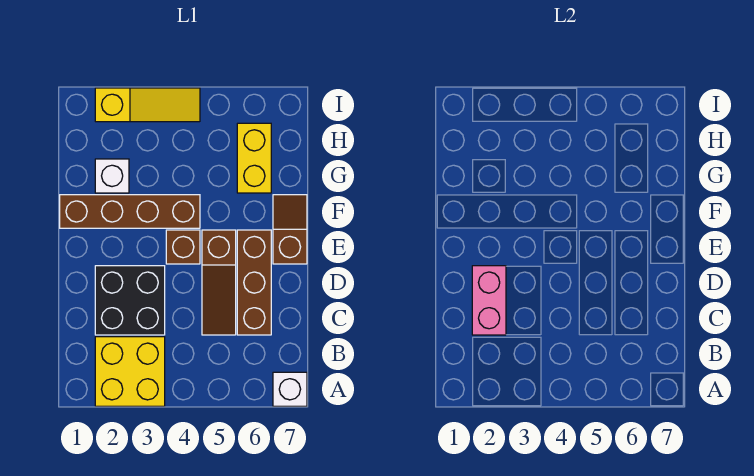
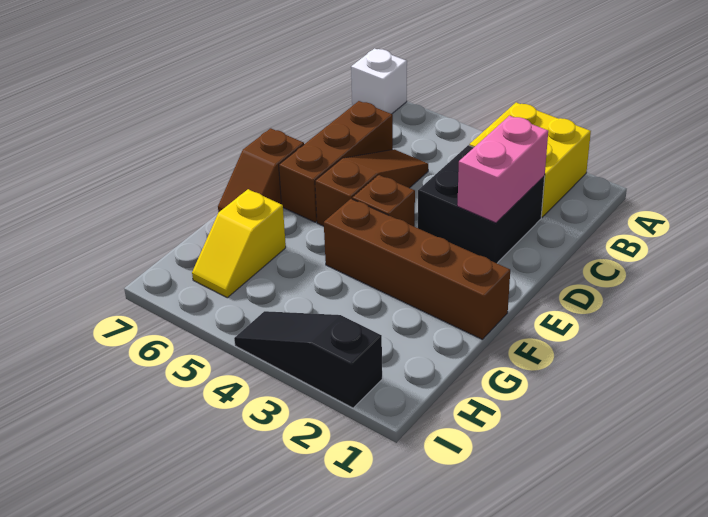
white 1x1 brick [95,159,129,193] -> none
yellow 1x2 brick [237,123,271,193] -> yellow 1x2 slope [192,189,286,298]
yellow 1x3 slope [95,88,200,122] -> black 1x3 slope [234,311,382,408]

